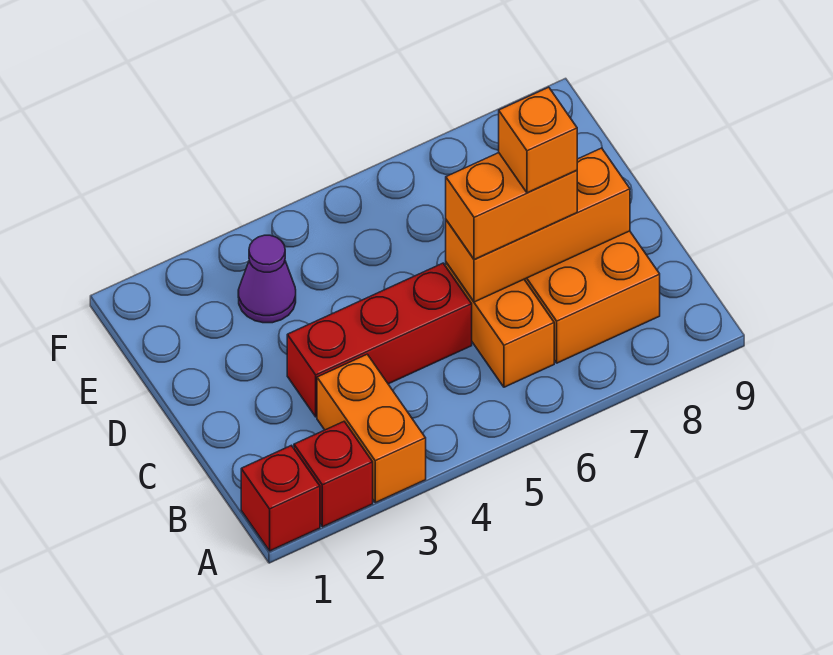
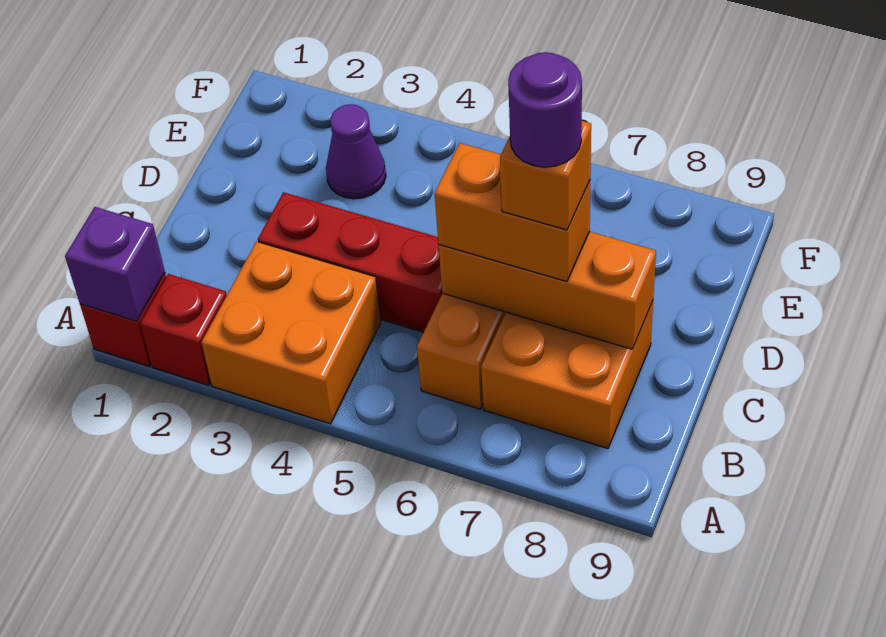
none -> purple 1x1 brick [65,207,165,321]
orange 1x2 brick [317,354,426,503] -> orange 2x2 brick [201,242,381,424]
none -> purple 1x1 round brick [508,52,582,167]

